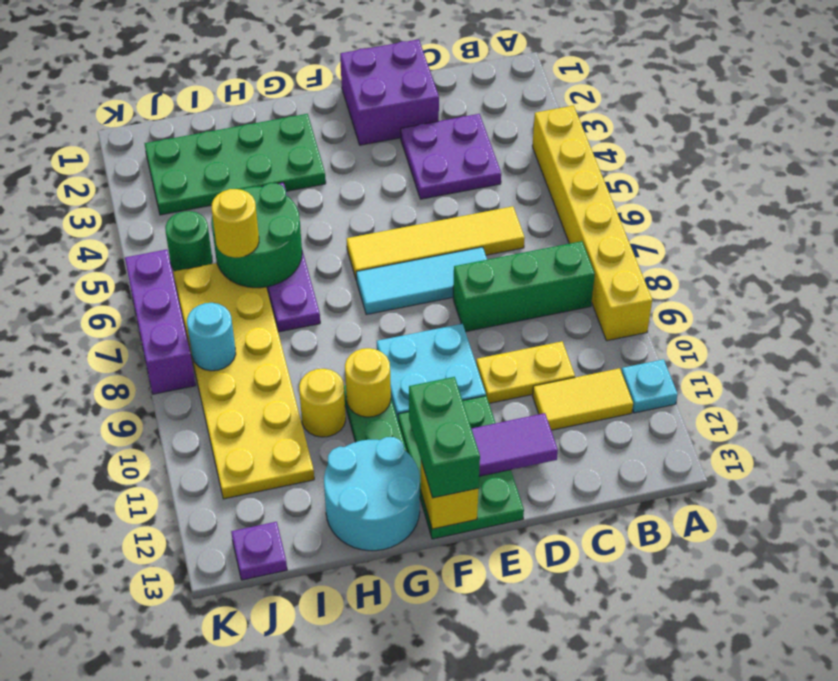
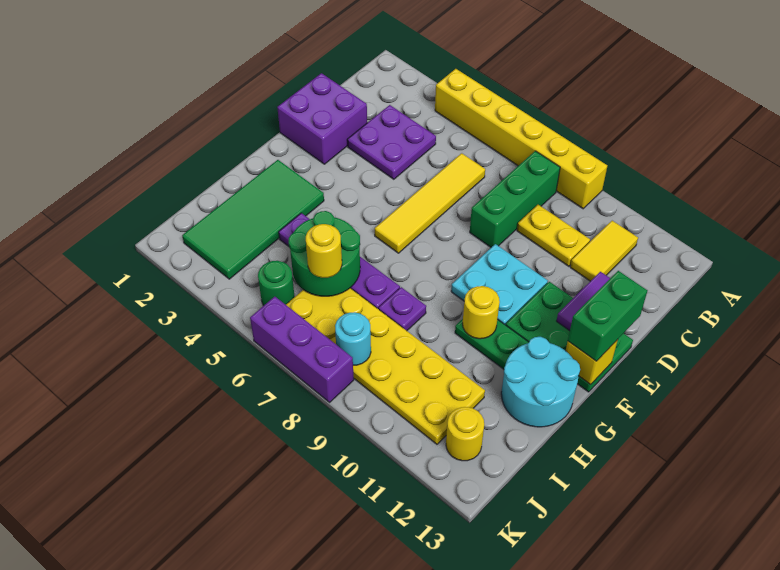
cyan 1x1 plate [621,359,678,413] -> none
yellow 1x2 plate [476,342,575,403] -> yellow 1x2 plate turned to [517,205,590,266]
cyan 1x3 tile [356,247,487,314] -> none
green 1x2 brick [409,377,480,498] -> green 1x2 brick turned to [568,271,648,361]
green 2x4 plate [145,114,326,215] -> green 2x4 tile [182,160,324,279]
yellow 1x1 round brick [299,369,346,437] -> yellow 1x1 round brick moved to [446,407,484,461]
purple 1x1 plate [231,522,287,580] -> purple 1x1 plate moved to [379,287,426,331]

